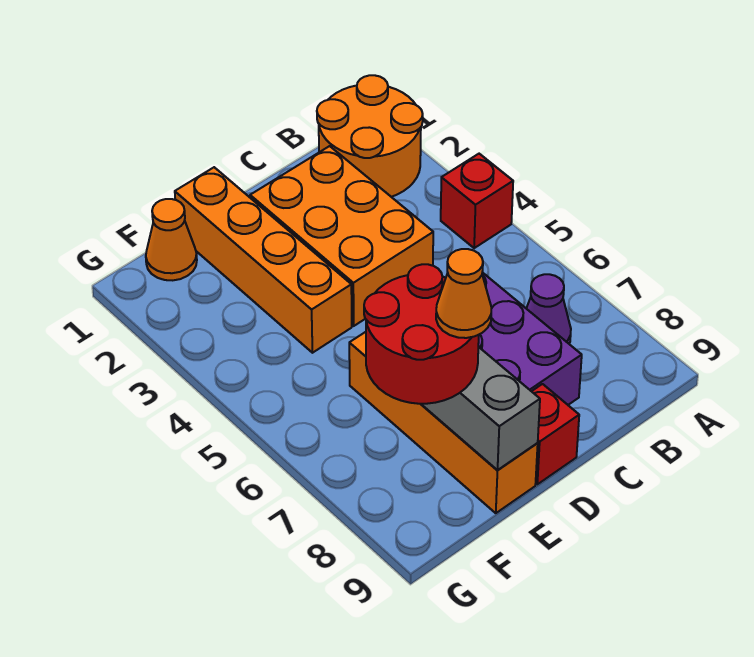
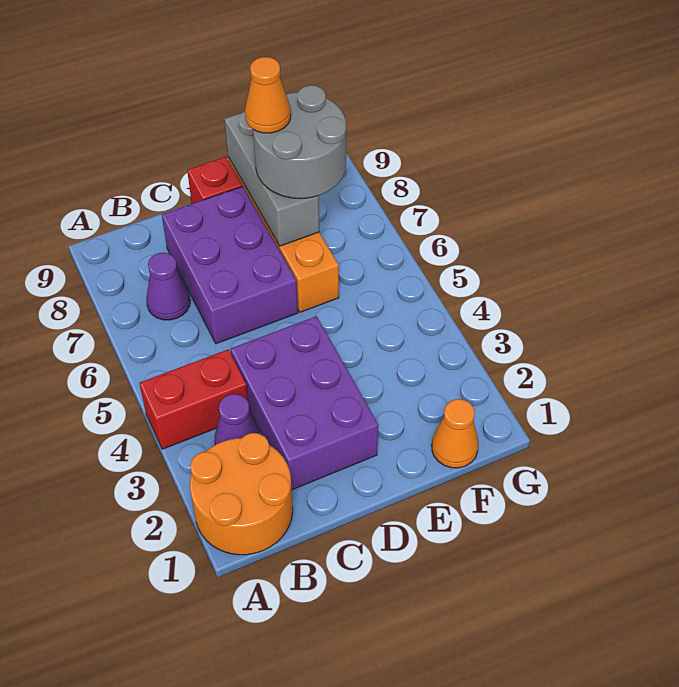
red 1x1 brick [441,154,513,248] -> red 1x2 brick [139,350,248,449]
none -> purple 1x1 cone [214,394,260,445]
orange 2x3 brick [250,146,433,326] -> purple 2x3 brick [231,316,378,490]
orange 1x4 brick [175,167,352,353] -> none
red 2x2 round brick [364,264,479,404] -> grey 2x2 round brick [253,85,346,199]

